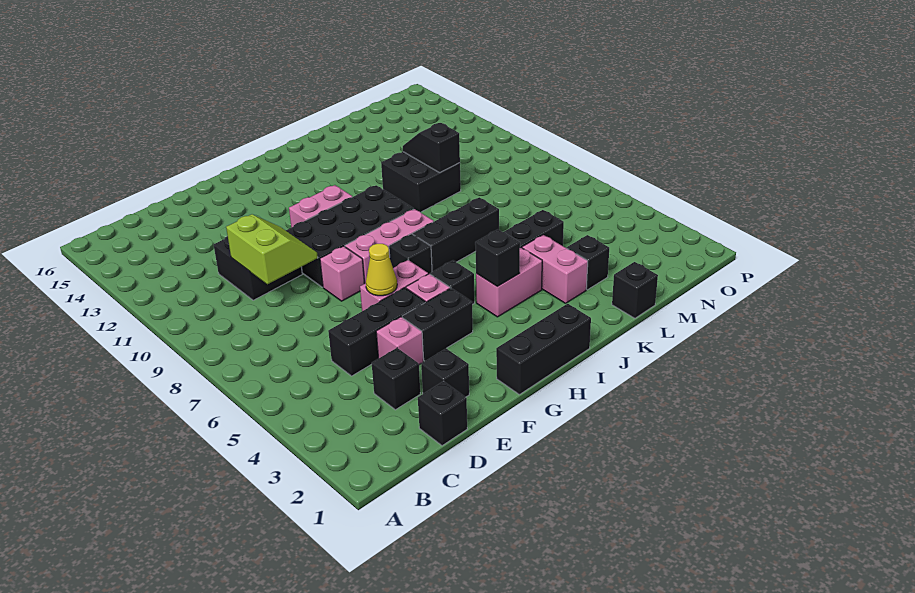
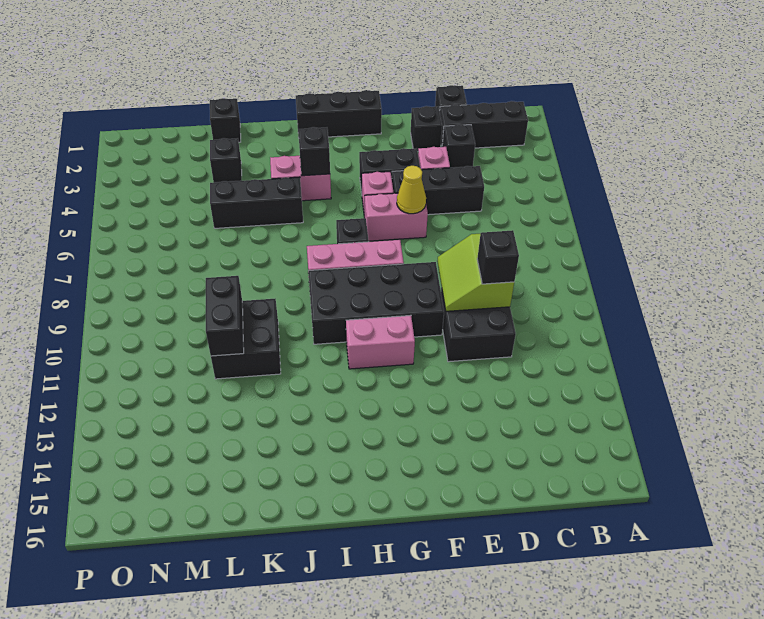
pink 1x1 brick [320,246,365,301] -> none
black 1x1 brick [430,260,474,305] -> black 1x1 brick moved to [477,230,519,284]
black 1x3 brick [413,197,499,272] -> black 1x3 brick moved to [440,101,528,148]
pink 1x2 brick [522,235,588,303] -> none
black 1x2 slope [403,123,460,173] -> black 1x2 brick [206,276,244,356]

